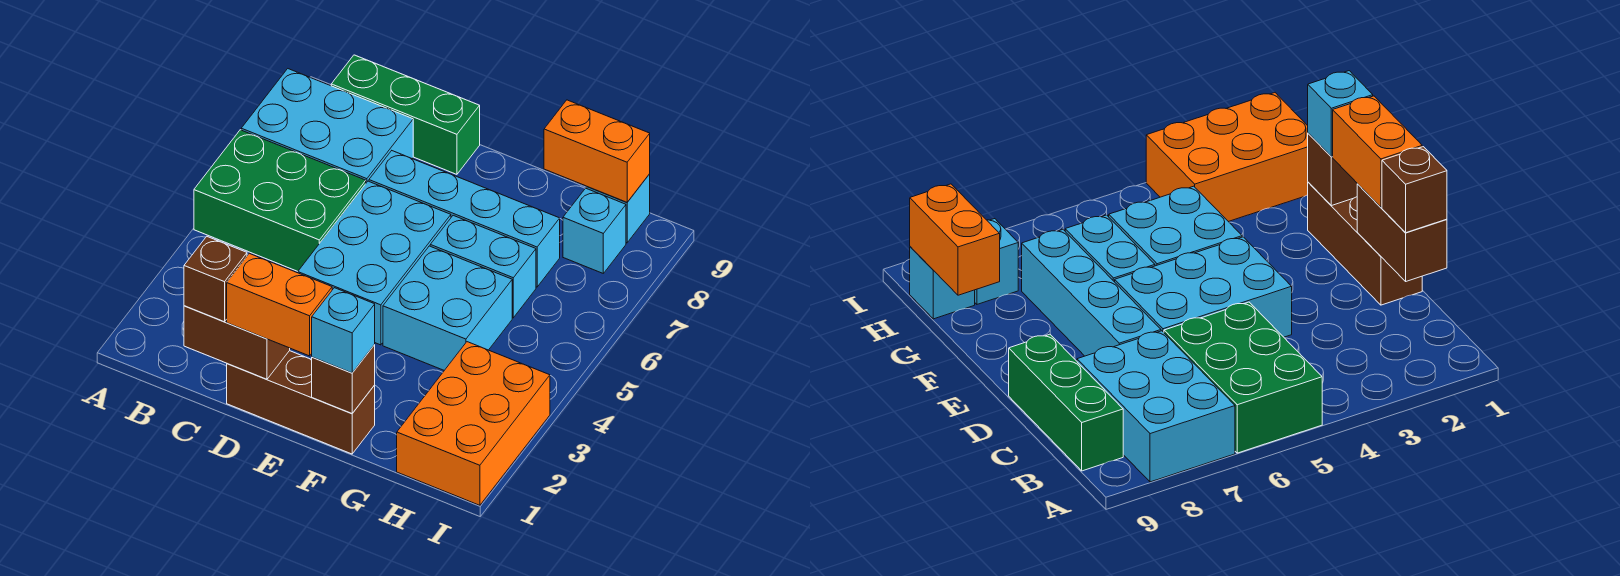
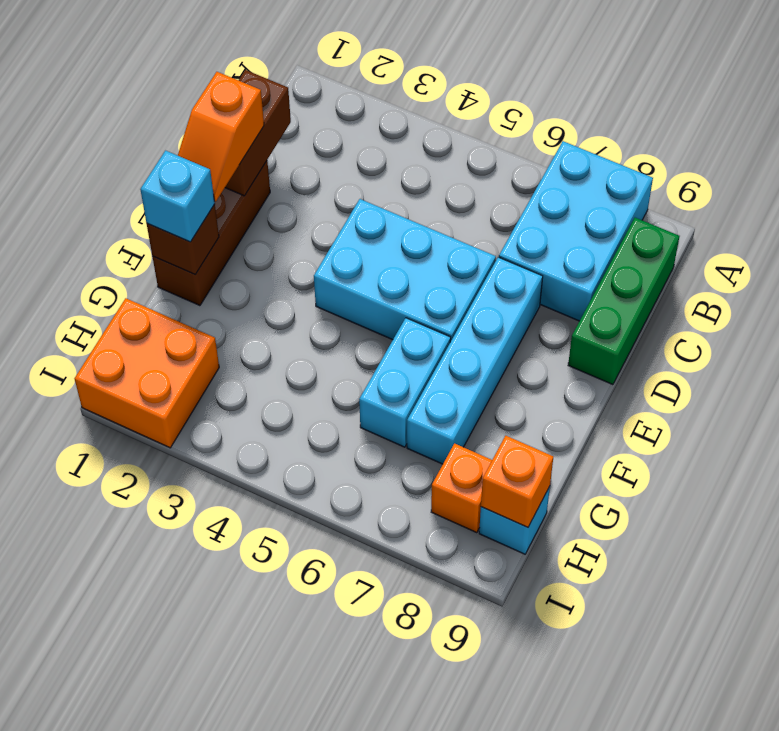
green 2x3 brick [194,130,366,271] -> none
brown 1x1 brick [184,237,247,322] -> none
orange 1x2 brick [227,253,332,356] -> orange 1x2 slope [178,72,264,202]
cyan 2x2 brick [383,246,512,370] -> none
orange 1x2 brick [544,100,650,202] -> orange 1x1 brick [481,436,553,527]
orange 2x3 brick [397,342,550,505] -> orange 2x2 brick [75,298,219,448]
cyan 1x1 brick [563,188,626,273] -> orange 1x1 brick [431,444,492,533]

